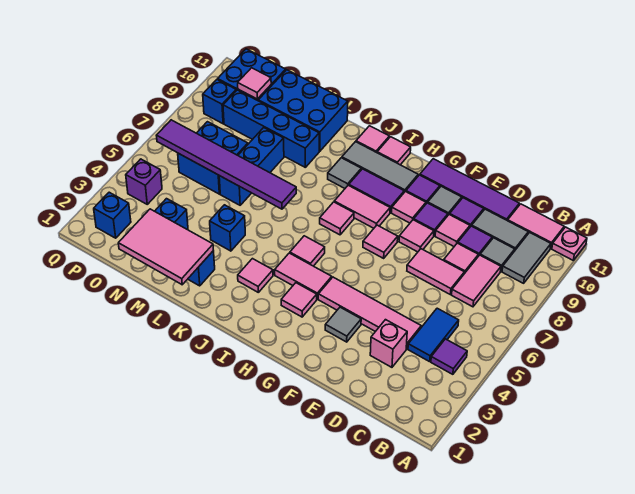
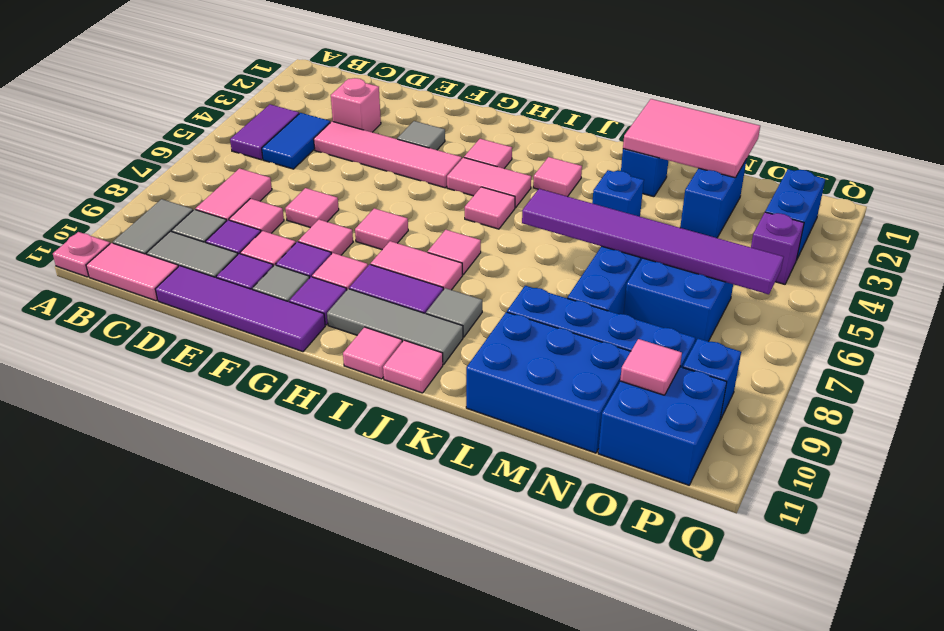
purple 1x1 tile [431,339,467,374] -> purple 1x2 tile [230,104,299,160]
pink 1x2 tile [407,249,464,294] -> pink 1x1 tile [285,188,339,228]
blue 1x1 brick [94,192,131,238] -> blue 1x2 brick [765,169,825,259]

